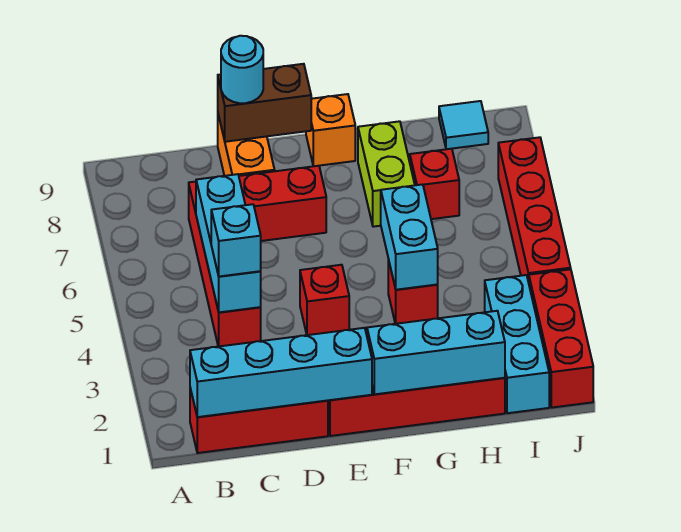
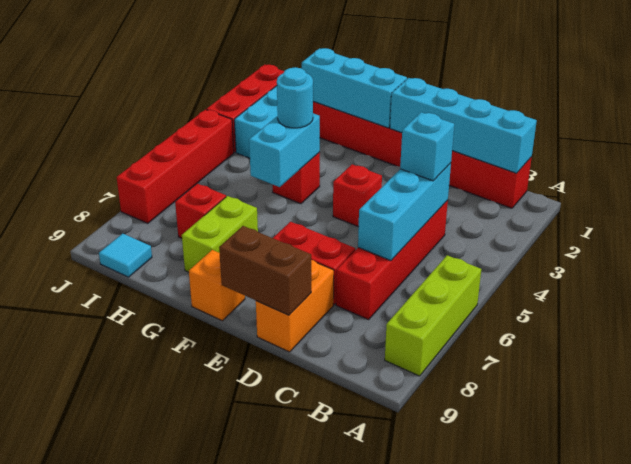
none -> lime 1x3 brick [385,255,481,376]
cyan 1x1 round brick [221,36,263,103] -> cyan 1x1 round brick moved to [277,67,313,128]

